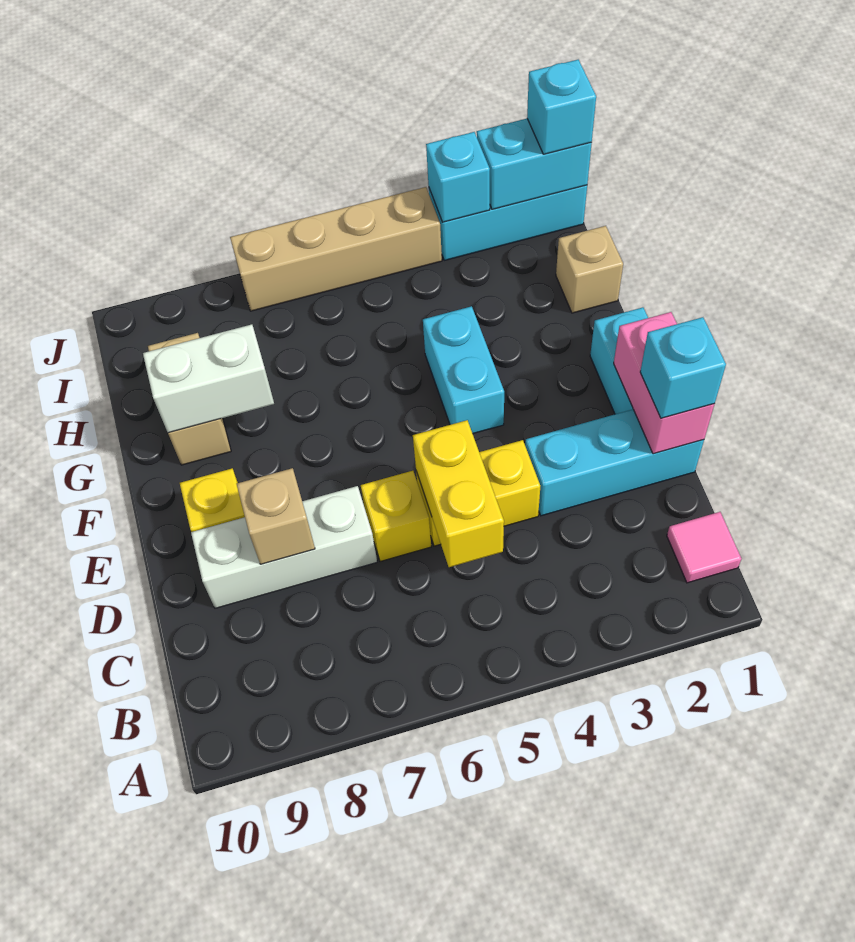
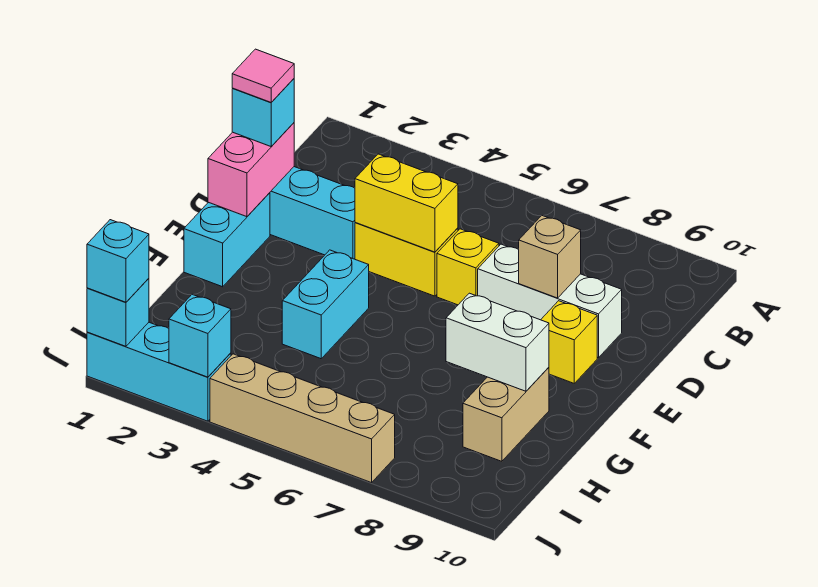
pink 1x1 tile [667,512,742,583] -> pink 1x1 tile moved to [232,49,294,102]
yellow 1x2 brick [413,420,504,567] -> yellow 1x2 brick turned to [355,154,458,252]
tan 1x1 brick [556,226,623,313] -> none
cyan 1x2 brick [477,119,592,209] -> cyan 1x1 brick [87,278,149,346]

